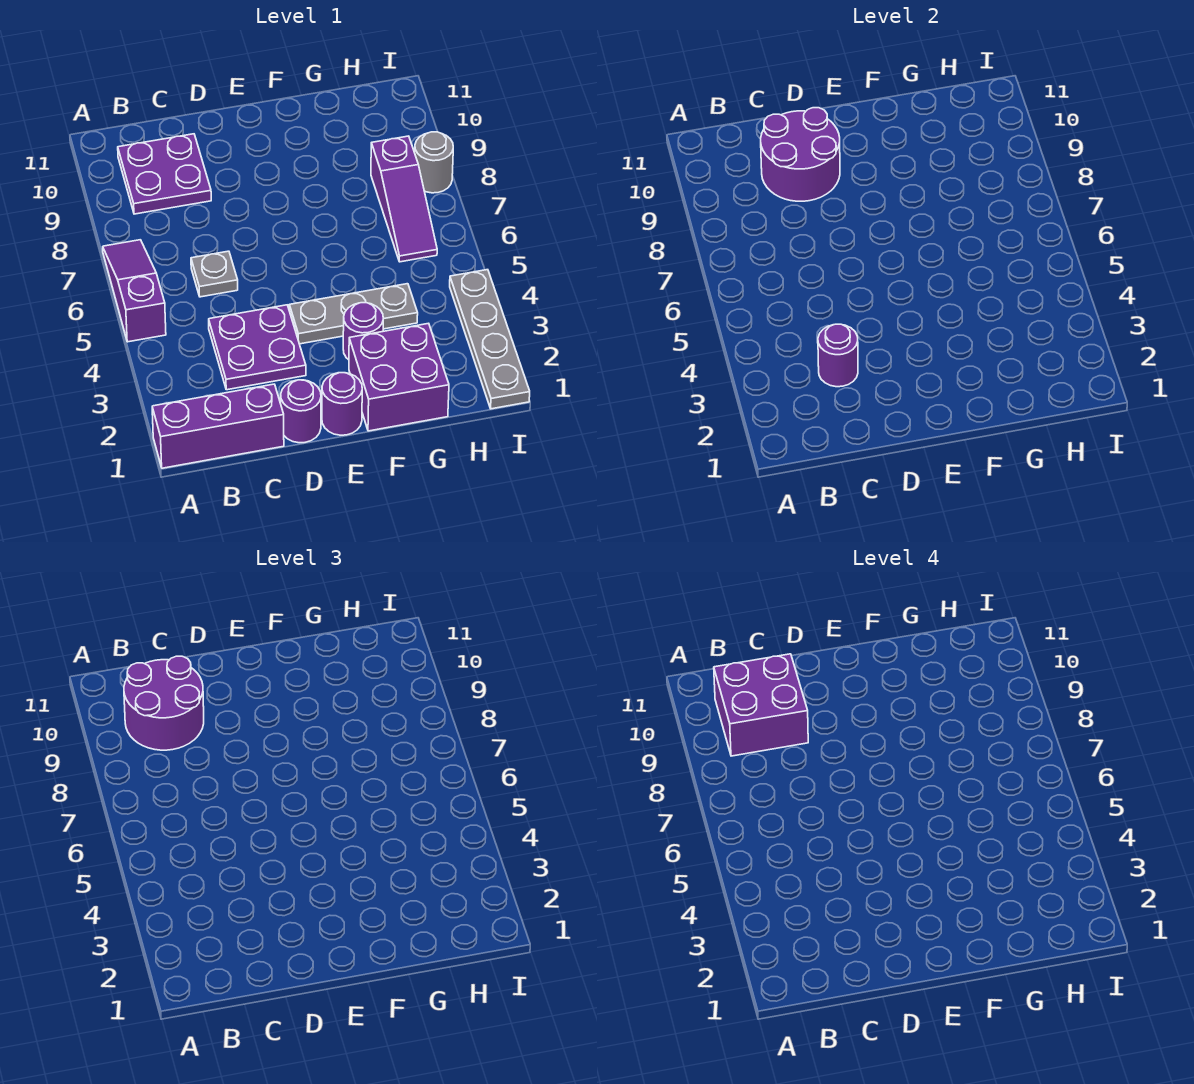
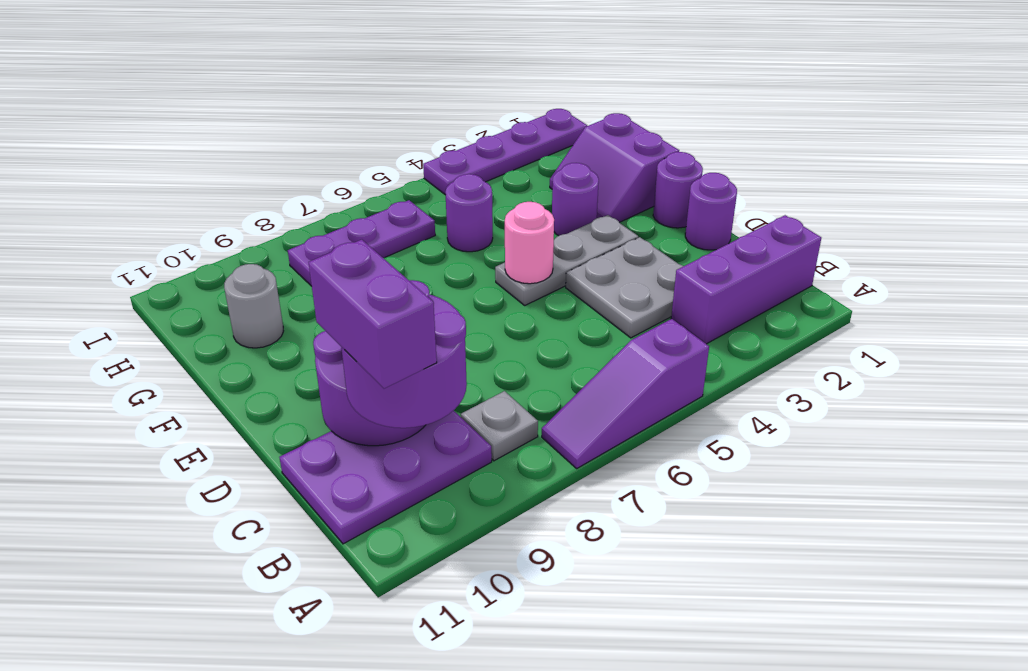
purple 1x3 brick [152,384,284,468] -> purple 1x3 brick turned to [671,215,821,344]
purple 2x2 plate [118,134,211,214] -> purple 2x3 plate [279,410,492,544]
purple 2x2 brick [714,654,808,756] -> purple 1x2 brick [309,240,437,389]
purple 2x2 plate [209,305,306,390] -> grey 2x2 plate [566,237,683,338]
purple 1x1 round brick [818,324,858,387] -> purple 1x1 round brick moved to [445,174,493,252]
grey 1x1 plate [191,251,238,297] -> grey 1x1 plate moved to [461,391,538,461]
grey 1x3 plate [289,284,418,344] -> grey 1x3 plate turned to [495,215,638,305]
none -> pink 1x1 round brick [505,202,554,284]
purple 2x2 brick [349,323,449,431] -> purple 2x2 slope [550,113,679,222]
purple 1x3 slope [371,136,437,262] -> purple 1x3 plate [288,200,435,286]
grey 1x4 plate [450,270,530,409] -> purple 1x4 plate [423,109,587,195]
grey 1x1 round brick [415,132,453,193] -> grey 1x1 round brick moved to [224,264,283,348]

